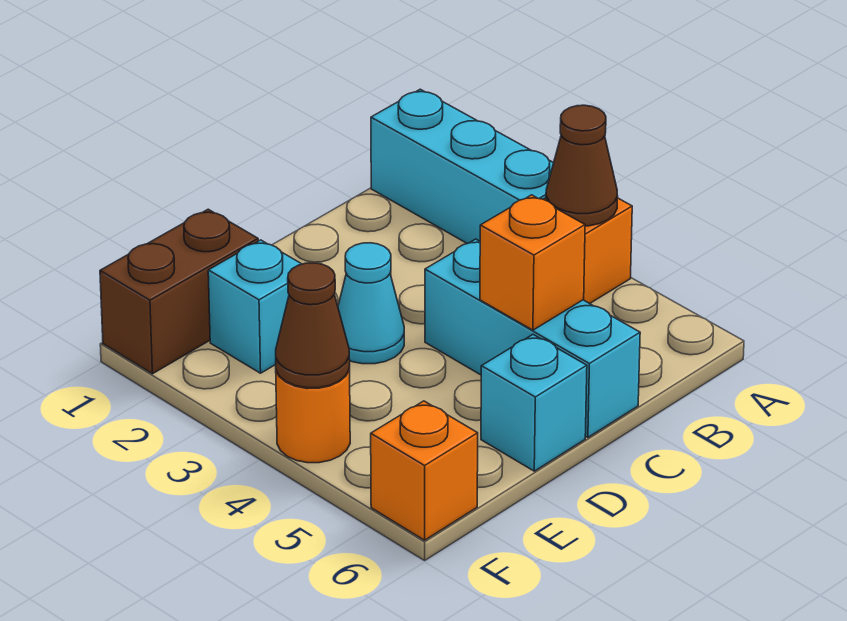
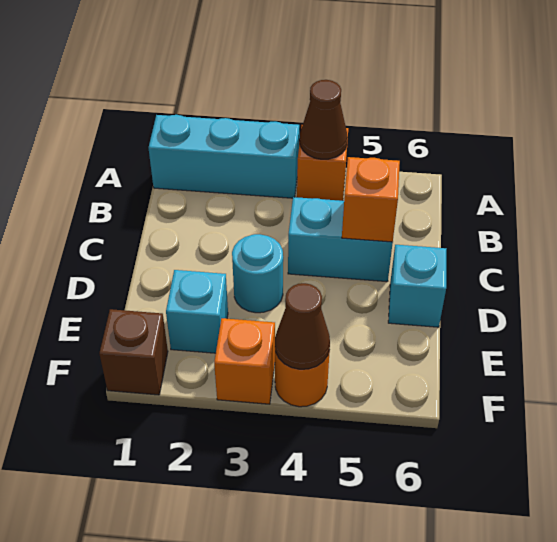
cyan 1x3 brick [425,239,640,437] -> cyan 1x2 brick [288,197,393,282]
cyan 1x1 cone [338,243,404,364] -> cyan 1x1 round brick [232,234,283,313]
brown 1x2 brick [100,209,258,374] -> brown 1x1 brick [99,309,168,395]
orange 1x1 brick [371,401,478,540] -> orange 1x1 brick moved to [214,318,275,404]

